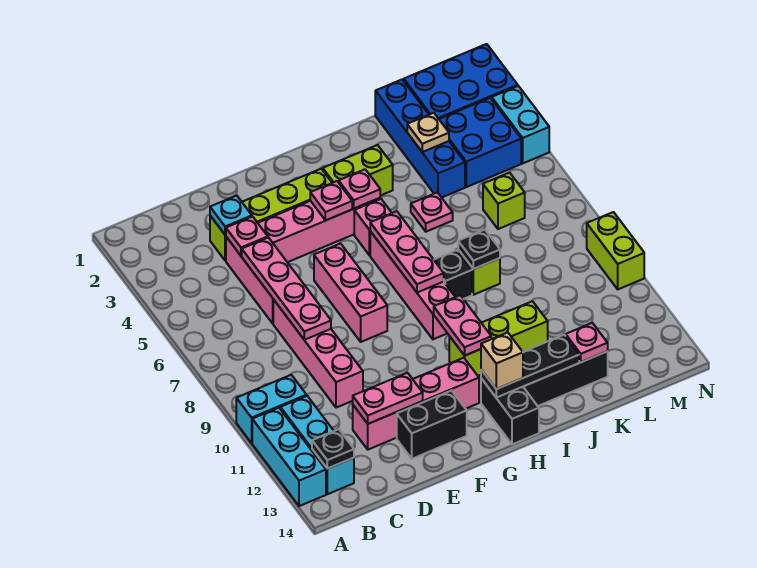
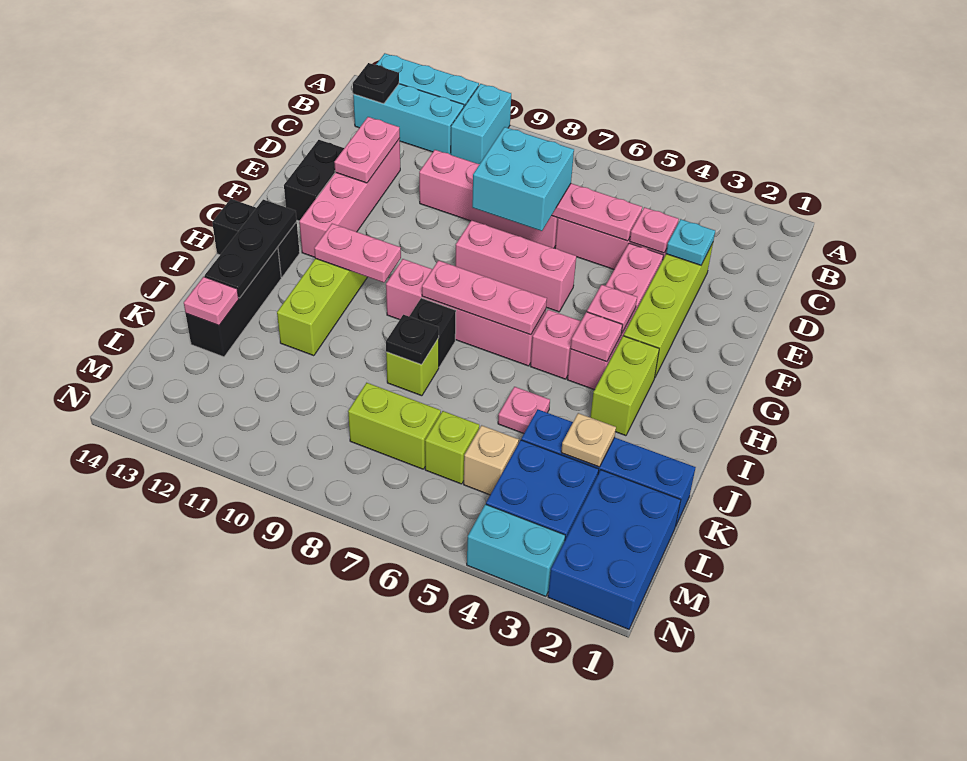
none -> cyan 2x2 brick [472,127,574,231]
tan 1x1 brick [481,333,523,389] -> tan 1x1 brick moved to [464,425,519,495]
lime 1x2 brick [587,212,644,289] -> lime 1x2 brick moved to [348,383,441,469]

